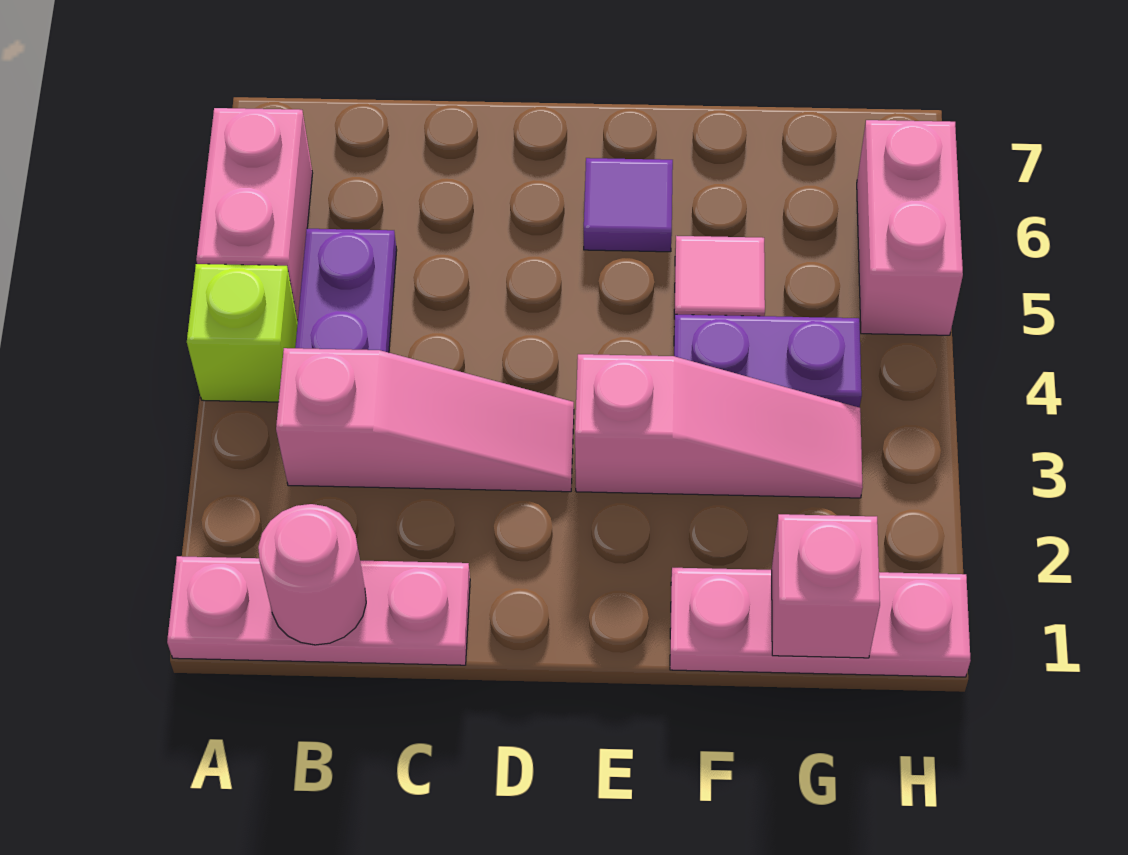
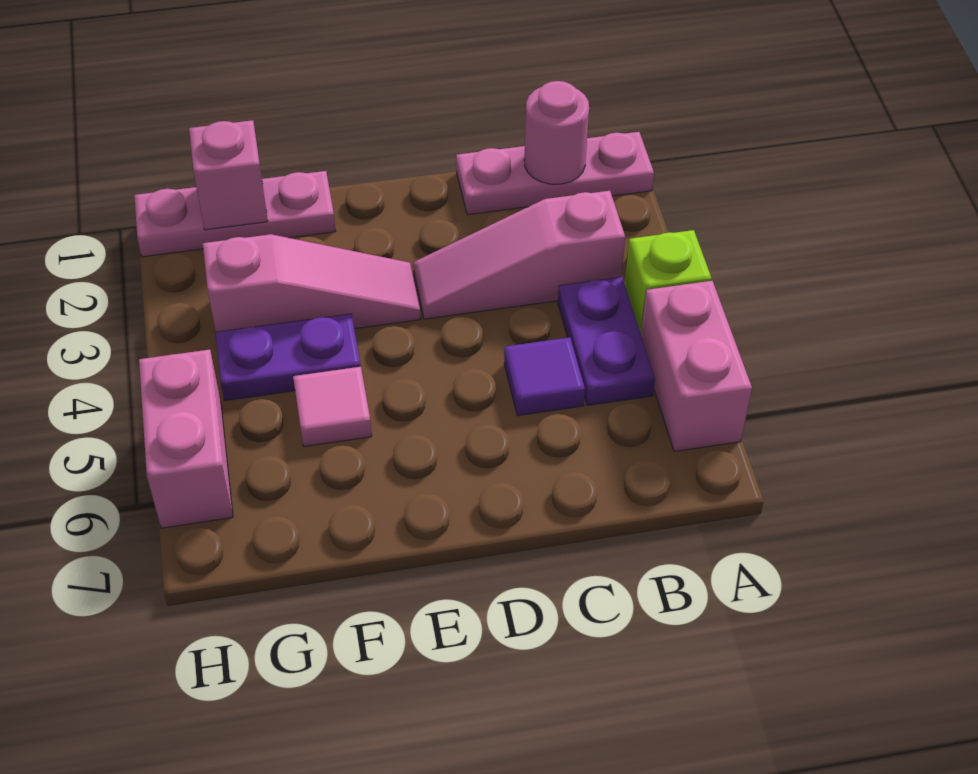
pink 1x3 slope [575,354,863,498] -> pink 1x3 slope turned to [203,234,420,332]
purple 1x1 tile [584,158,673,252] -> purple 1x1 tile moved to [504,337,585,416]

